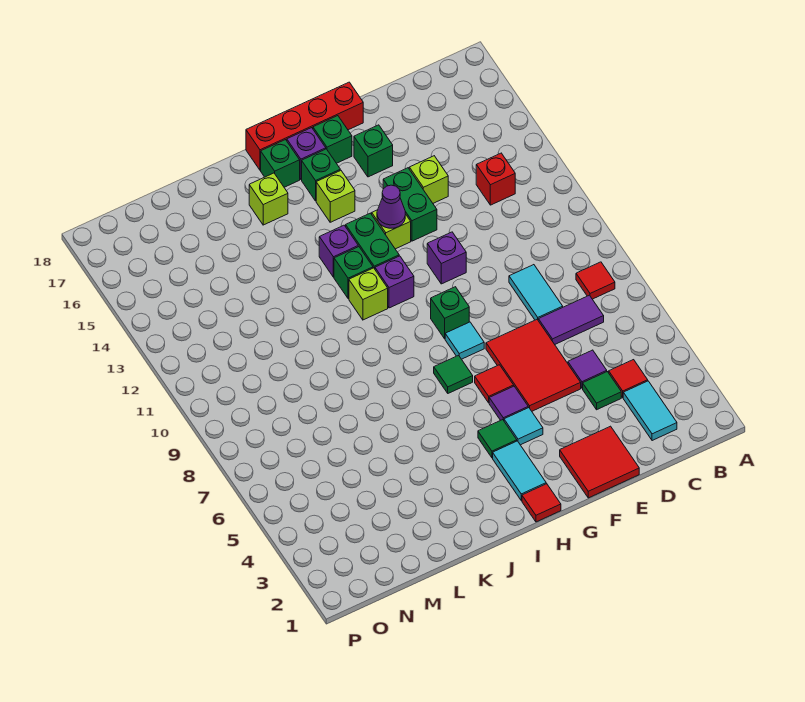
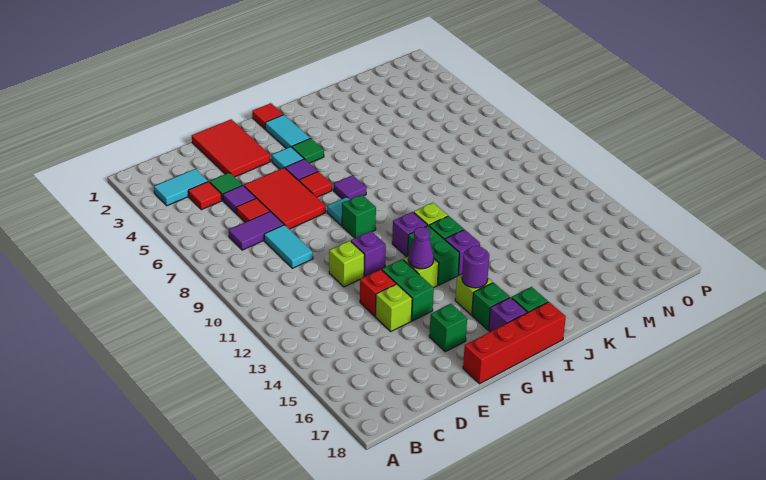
red 1x1 tile [576,262,615,299] -> red 1x1 tile moved to [236,198,270,222]
cyan 1x2 tile [623,381,677,441] -> cyan 1x2 tile turned to [154,169,208,206]
red 1x1 brick [476,153,515,205] -> red 1x1 brick moved to [360,269,396,316]
red 2x2 tile [560,426,639,498] -> red 2x3 tile [192,119,270,177]
green 1x1 brick [313,116,352,163] -> none
green 1x1 tile [434,355,473,393] -> purple 1x1 tile [334,175,366,199]
none -> purple 1x1 round brick [462,246,489,288]
lime 1x1 brick [249,173,288,225] -> lime 1x1 brick moved to [329,241,364,287]

